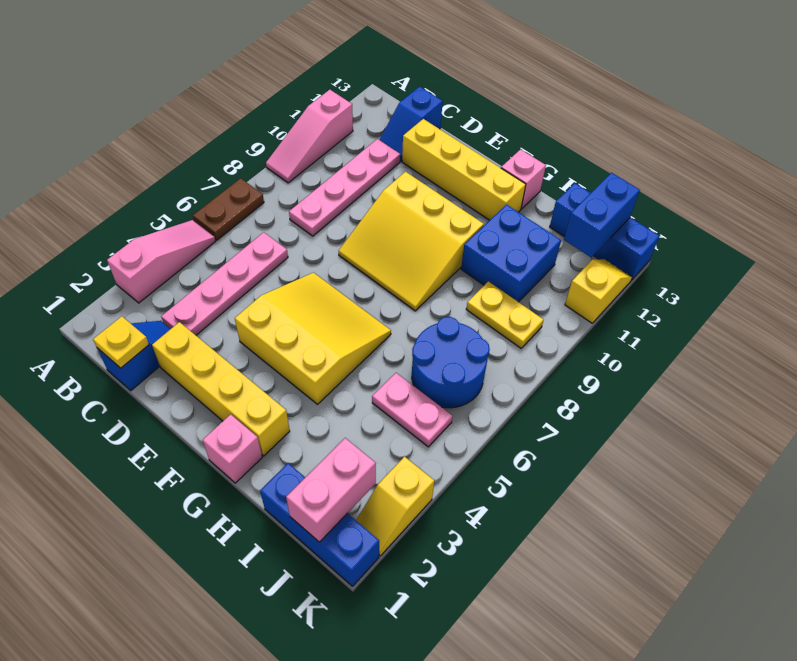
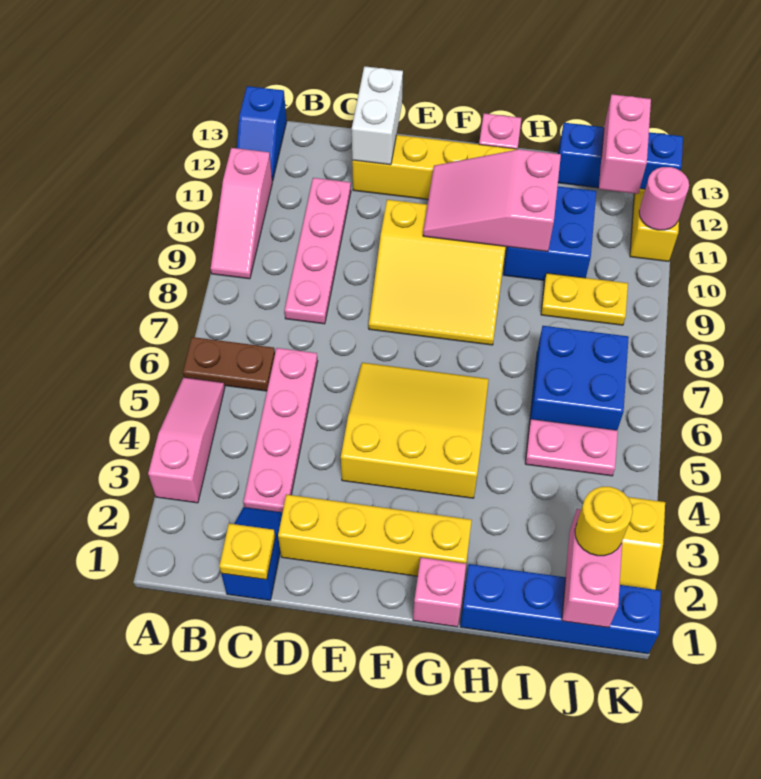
brown 1x2 plate [193,178,264,240] -> brown 1x2 plate turned to [183,337,275,391]
blue 1x2 slope [380,87,443,161] -> blue 1x2 slope moved to [237,86,287,181]
none -> white 1x2 brick [352,66,403,165]
none -> pink 2x3 slope [423,149,561,252]
blue 1x3 brick [260,463,379,586] -> blue 1x4 brick [460,564,661,654]
blue 2x2 round brick [412,317,490,408] -> blue 2x2 brick [530,326,629,430]
none -> yellow 1x1 round brick [575,487,633,556]
blue 1x2 brick [564,173,640,258] -> pink 1x2 brick [599,94,651,194]
none -> pink 1x1 round brick [639,167,689,230]

